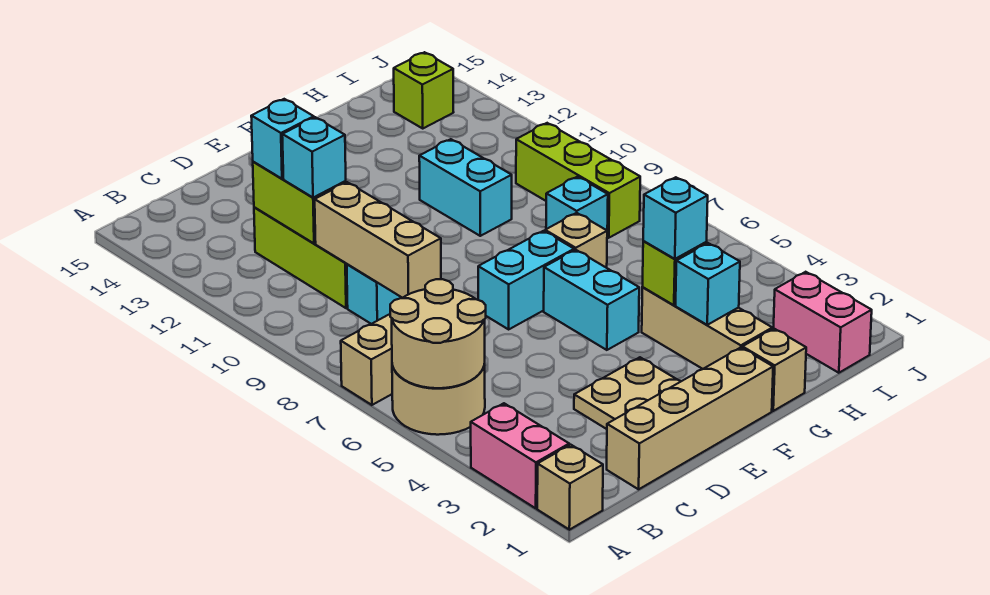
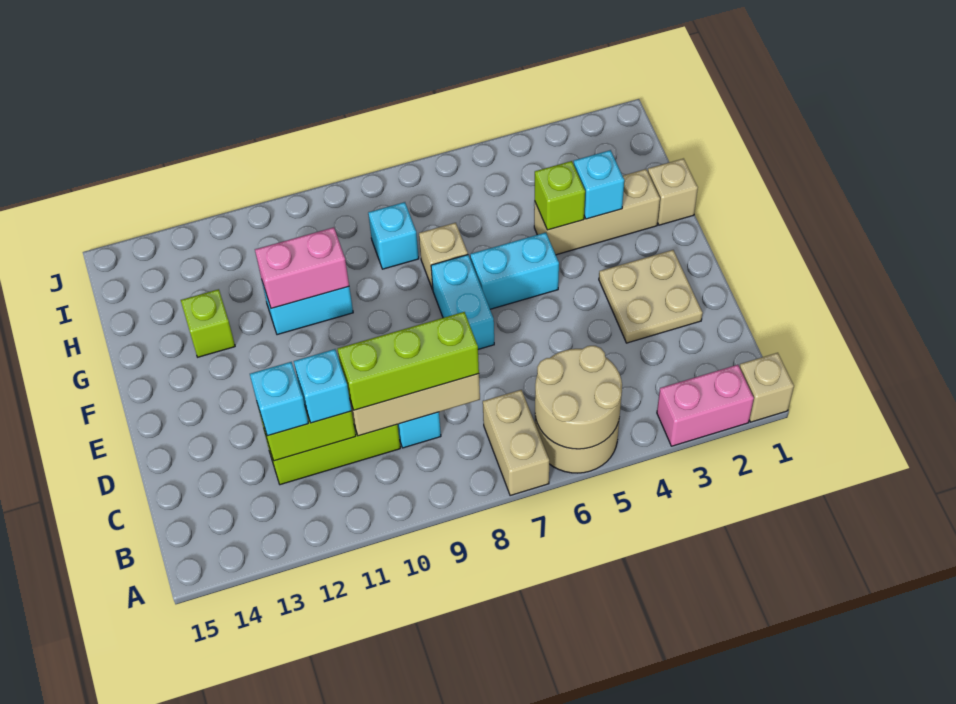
tan 1x4 brick [607,348,773,489] -> none
cyan 1x1 brick [643,177,708,259] -> none
pink 1x2 brick [773,272,872,373] -> pink 1x2 brick moved to [255,227,349,308]
lime 1x3 brick [516,123,640,238] -> lime 1x3 brick moved to [338,312,479,410]
lime 1x1 brick [394,52,454,128] -> lime 1x1 brick moved to [181,289,235,357]

